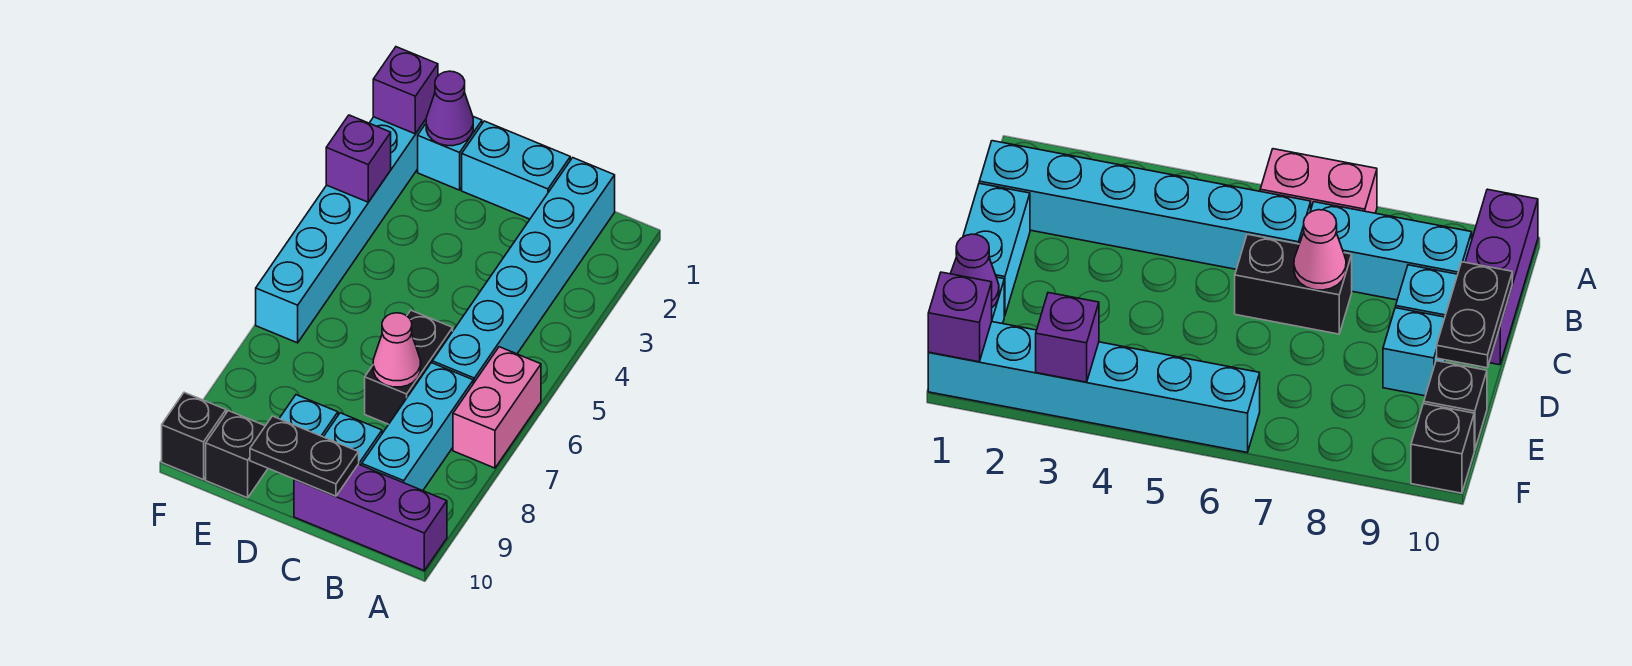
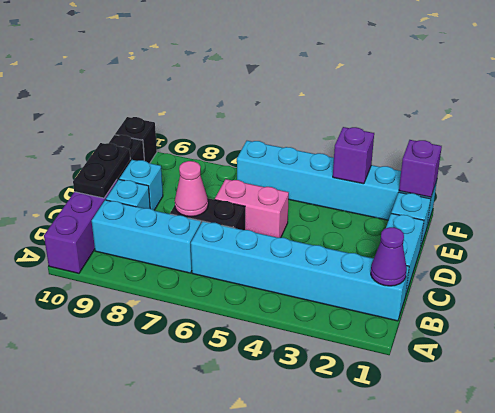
pink 1x2 brick [453,347,541,468] -> pink 1x2 brick moved to [215,179,289,238]
purple 1x1 cone [426,71,473,146] -> purple 1x1 cone moved to [371,227,407,286]

